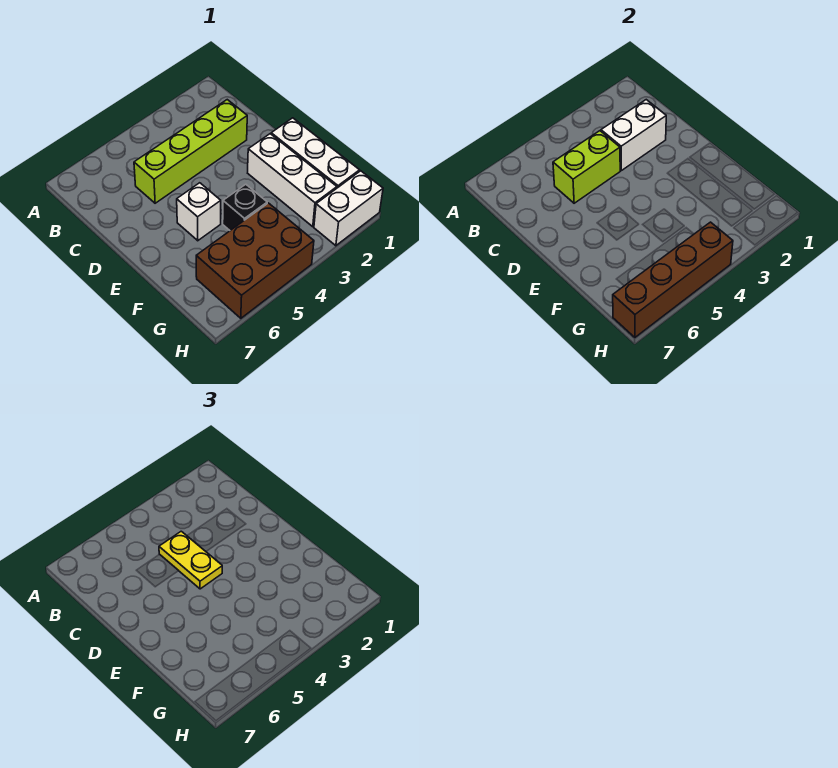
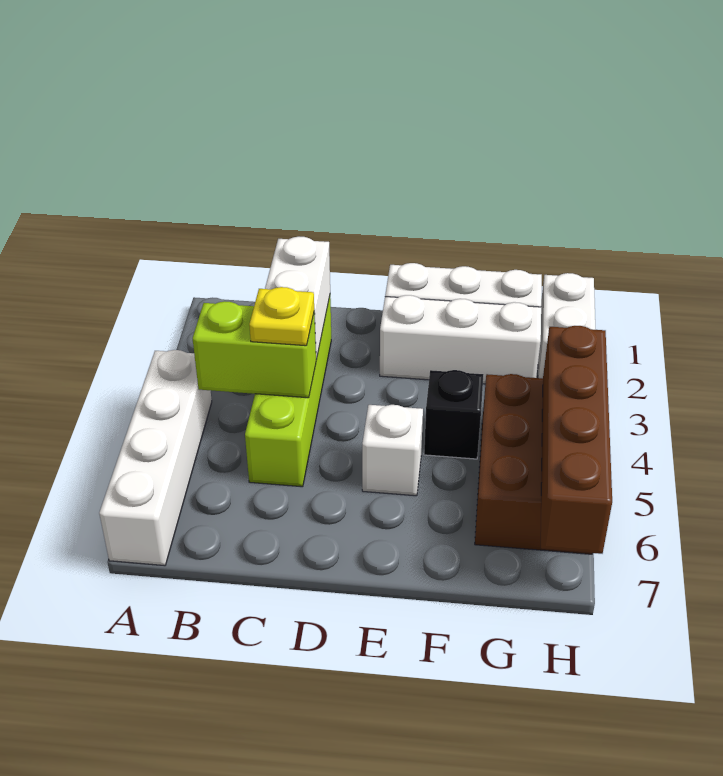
none -> white 1x4 brick [99,350,212,566]
lime 1x2 brick [553,131,620,203] -> lime 1x2 brick turned to [193,301,316,398]
yellow 1x2 plate [159,531,222,589] -> yellow 1x1 plate [249,287,314,346]

